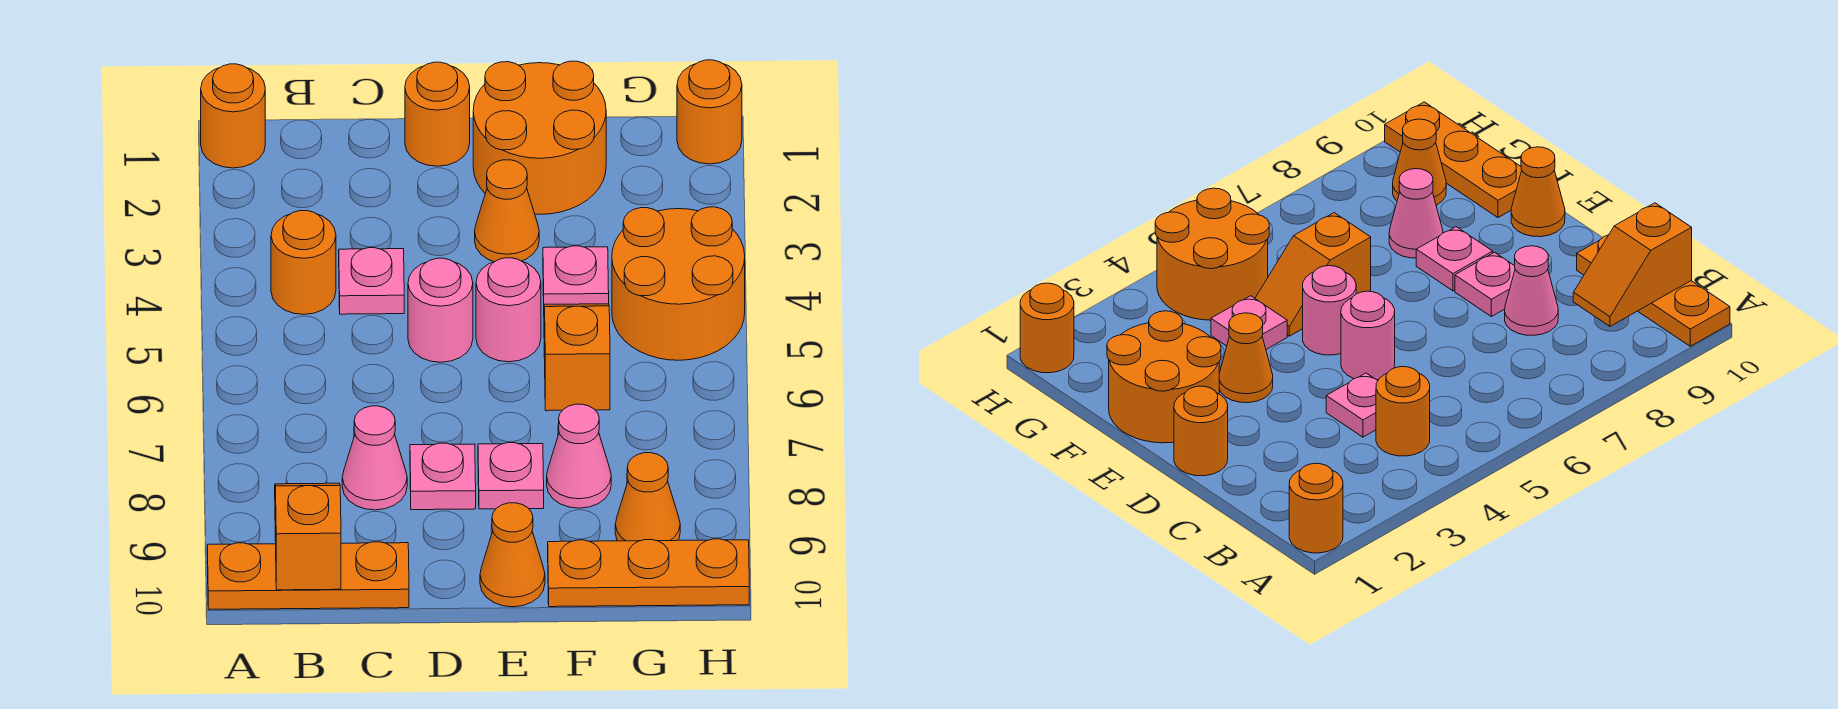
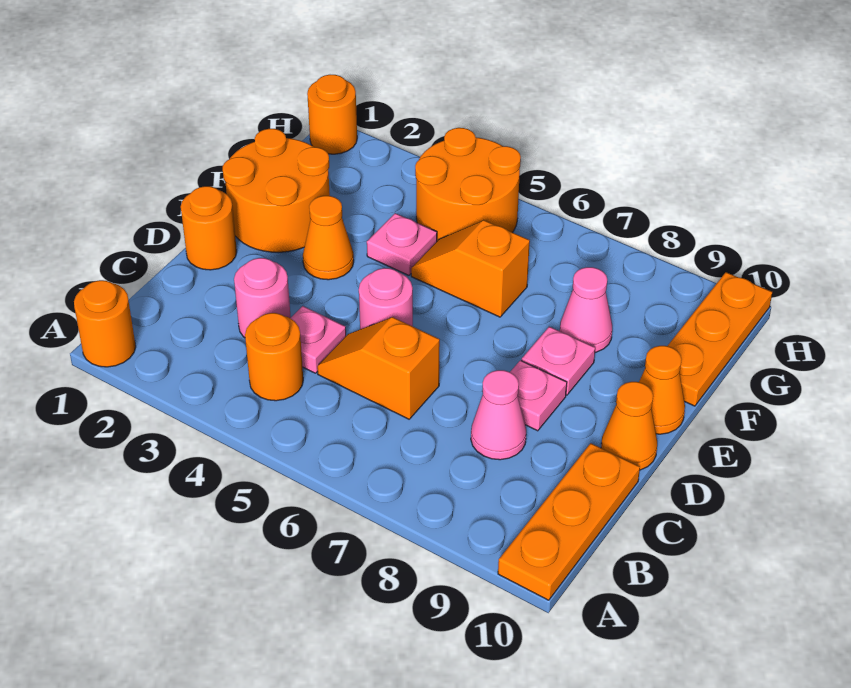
orange 1x2 slope [275,483,341,590] -> orange 1x2 slope moved to [317,317,440,419]
pink 1x1 round brick [476,258,541,362] -> pink 1x1 round brick moved to [234,258,291,338]
orange 1x1 cone [615,453,680,541] -> orange 1x1 cone moved to [601,382,657,470]

